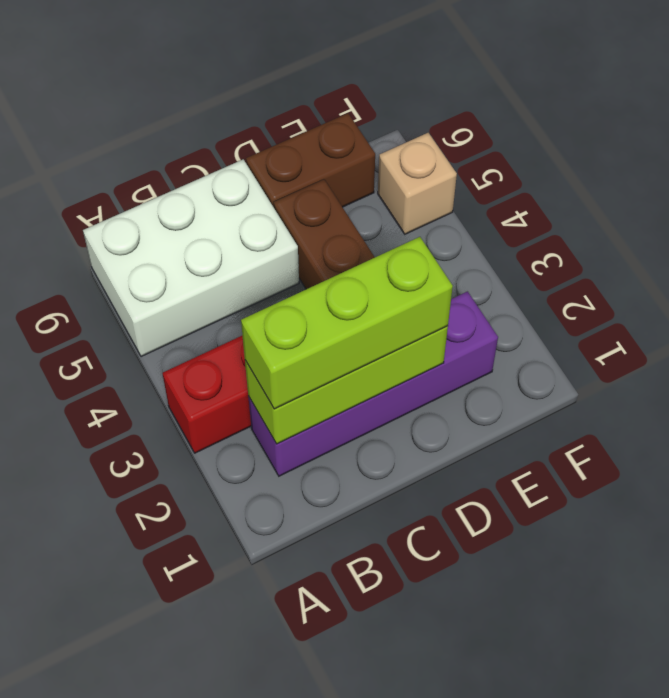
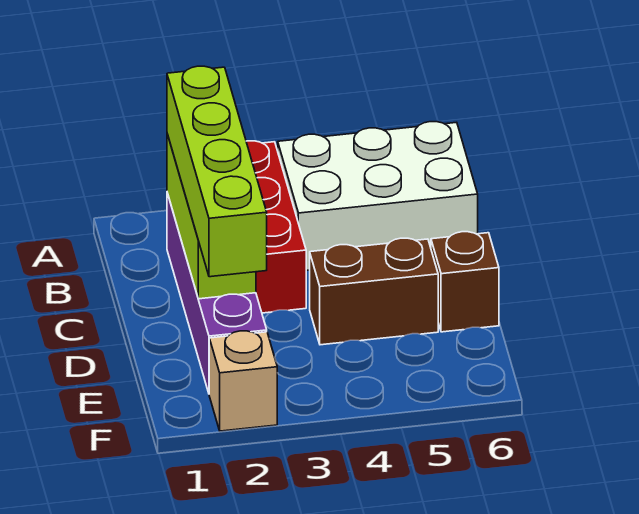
white 2x3 brick [83,159,299,357] -> white 2x3 brick turned to [278,122,478,271]
lime 1x3 brick [241,237,453,409] -> lime 1x4 brick [167,66,267,277]
brown 1x2 brick [246,113,375,207] -> brown 1x1 brick [431,232,499,332]
tan 1x1 brick [378,133,457,234] -> tan 1x1 brick moved to [209,331,277,431]

